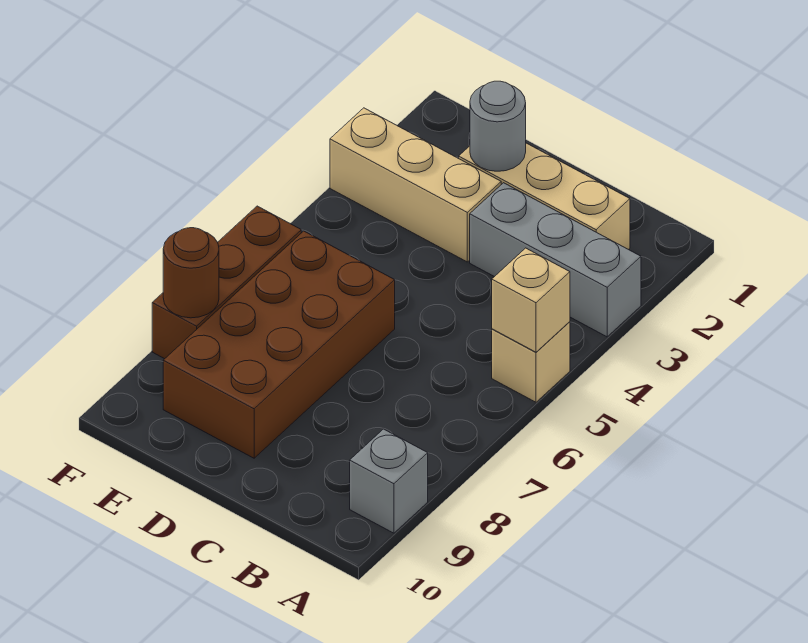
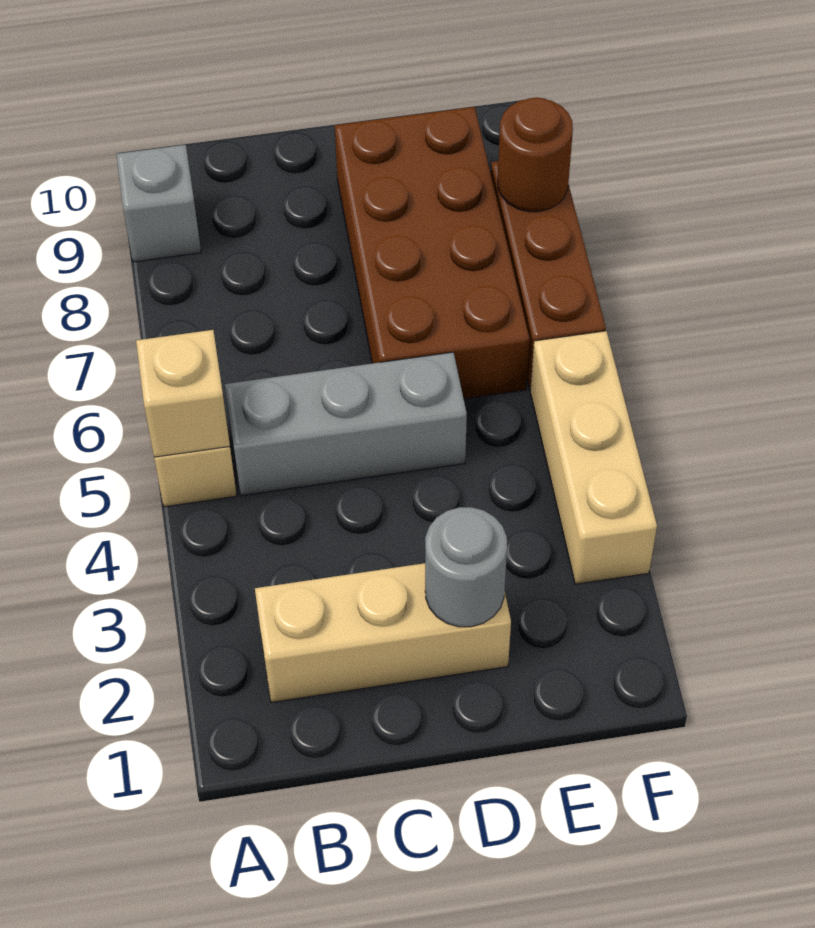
grey 1x3 brick [470,183,641,337] -> grey 1x3 brick moved to [225,352,467,496]
tan 1x3 brick [330,108,501,262] -> tan 1x3 brick turned to [530,331,657,584]

